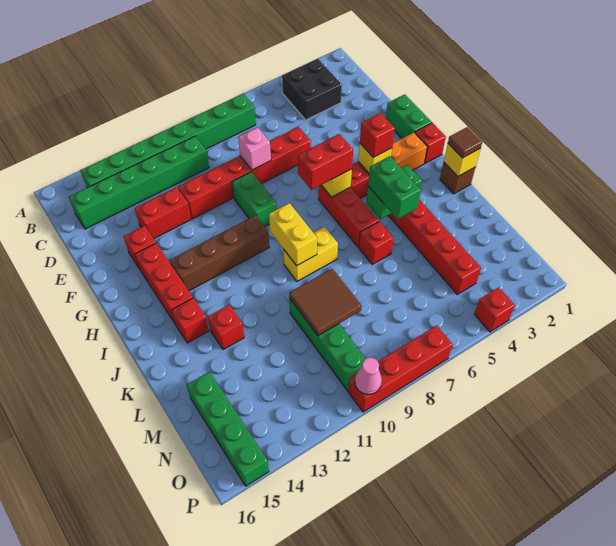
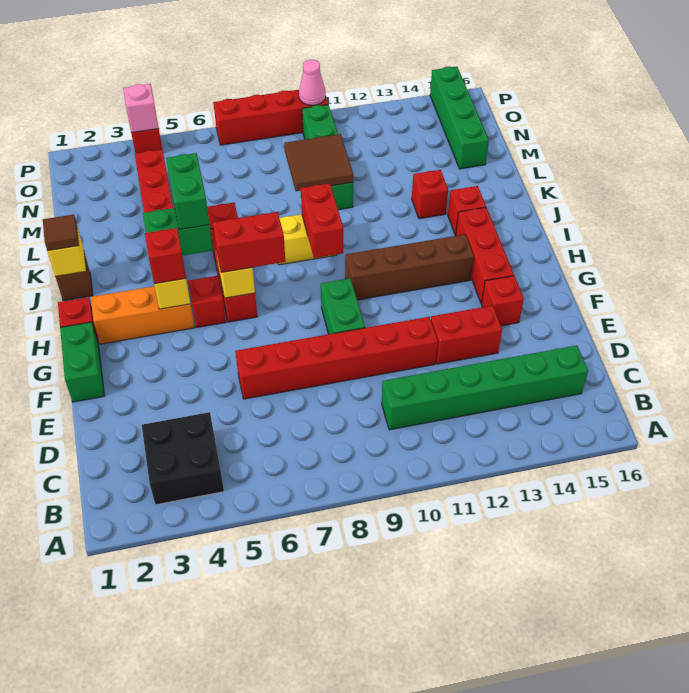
green 1x8 brick [80,94,256,188] -> none
pink 1x1 brick [238,127,271,170] -> pink 1x1 brick moved to [123,84,159,133]
yellow 1x2 brick [269,203,317,266] -> red 1x2 brick [301,183,343,258]

